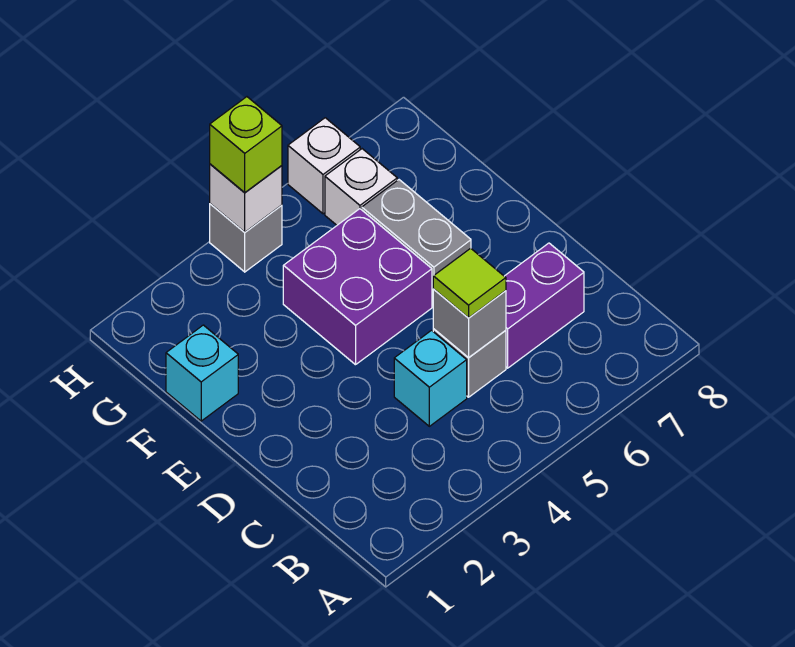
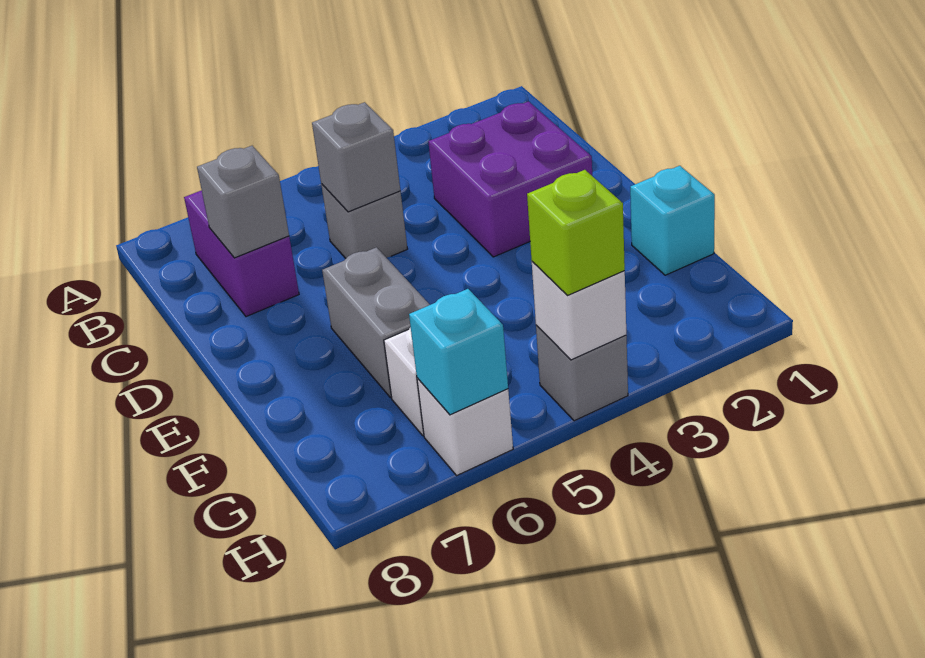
cyan 1x1 brick [394,330,467,426] -> cyan 1x1 brick moved to [409,289,508,415]
lime 1x1 tile [433,248,506,318] -> none
purple 1x2 brick [505,243,584,368] -> purple 1x2 brick turned to [184,190,299,317]
none -> grey 1x1 brick [197,146,289,258]
purple 2x2 brick [283,209,432,365] -> purple 2x2 brick moved to [428,102,592,257]

